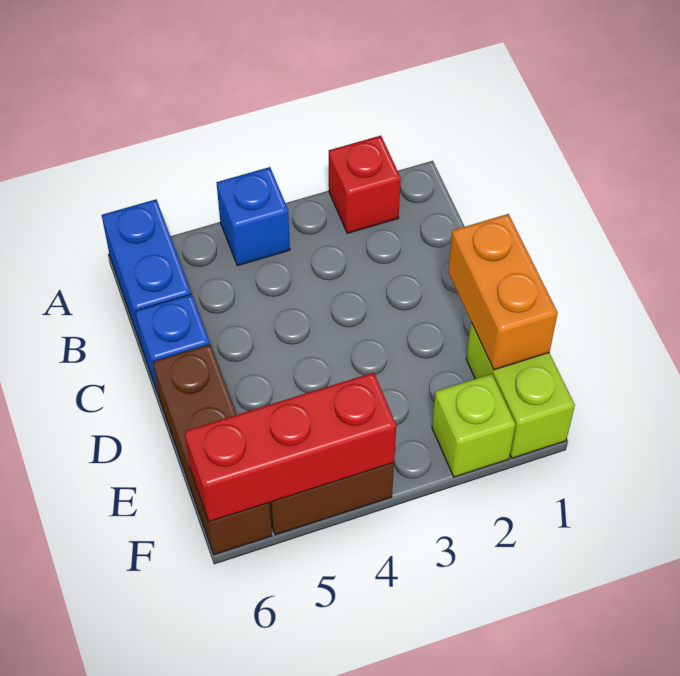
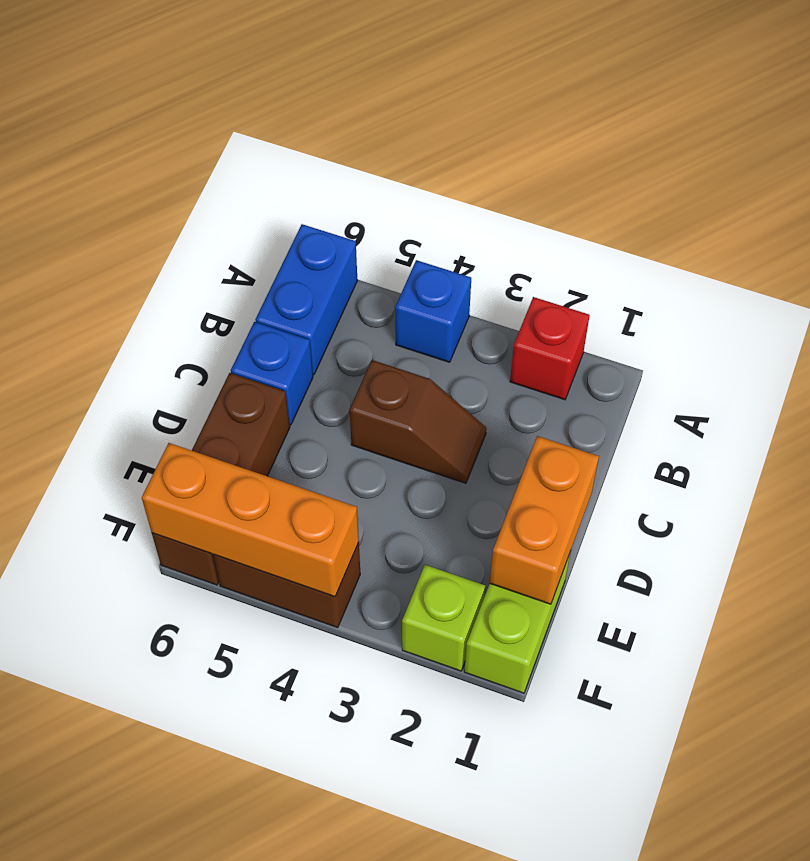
none -> brown 1x2 slope [350,360,486,483]
red 1x3 brick [184,373,396,522] -> orange 1x3 brick [142,443,359,597]

